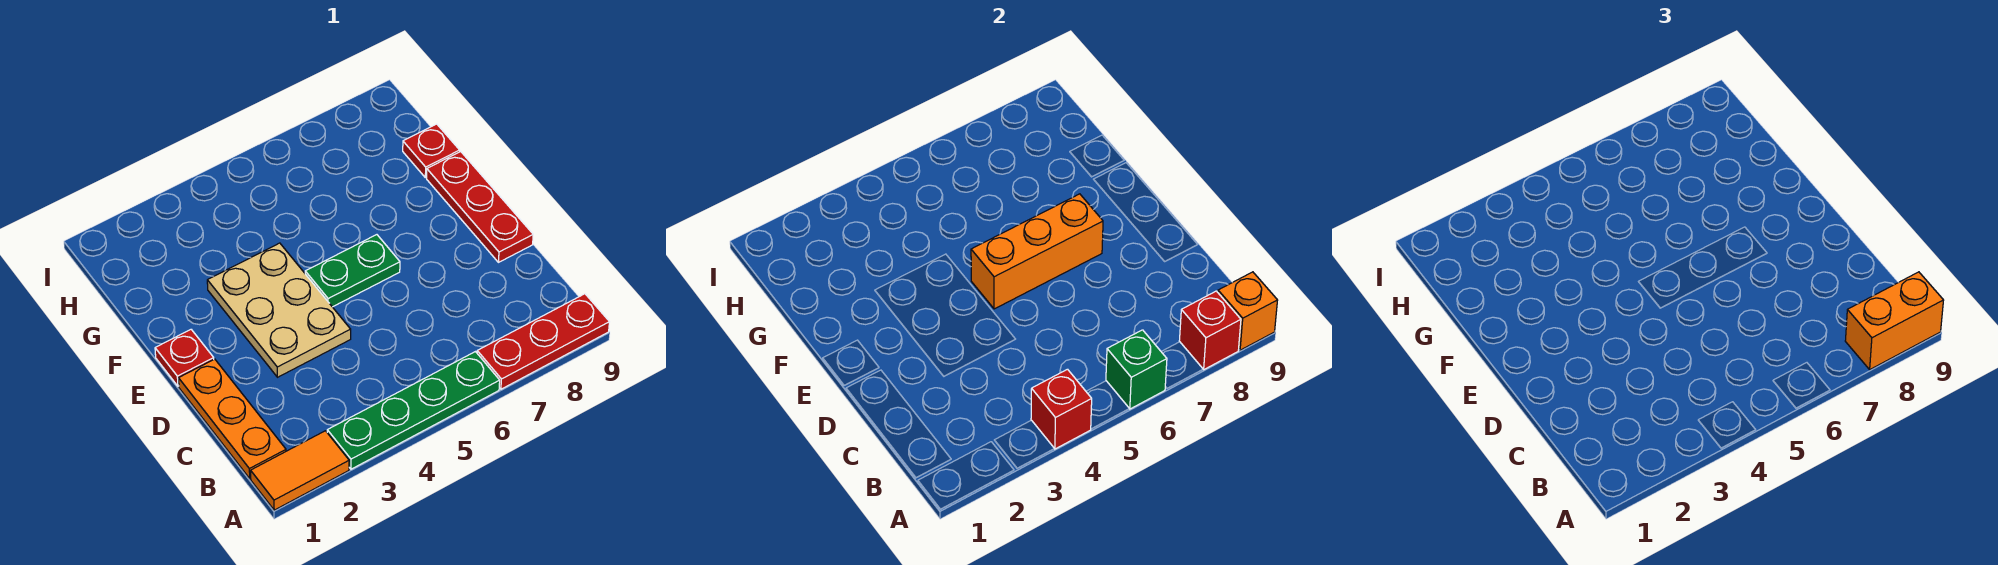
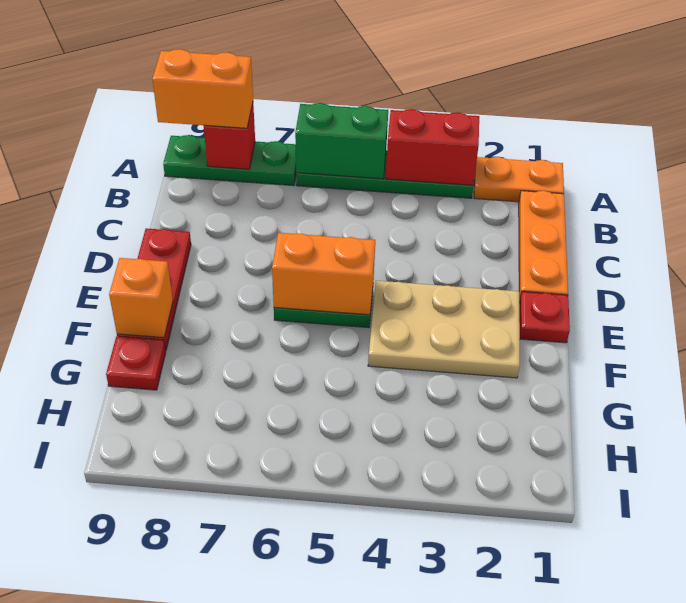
orange 1x2 tile [251,431,349,510] -> orange 1x2 plate [474,157,564,202]
red 1x1 brick [1031,369,1092,449] -> red 1x2 brick [386,109,479,185]
green 1x1 brick [1106,330,1167,409] -> green 1x2 brick [295,103,388,179]
red 1x3 plate [477,294,609,389] -> green 1x3 plate [163,135,296,186]
orange 1x1 brick [1218,272,1278,350] -> orange 1x1 brick moved to [109,258,173,338]
tan 2x3 plate [207,243,351,377] -> tan 2x3 plate turned to [368,281,520,378]
orange 1x3 brick [971,194,1103,309] -> orange 1x2 brick [272,233,375,315]

